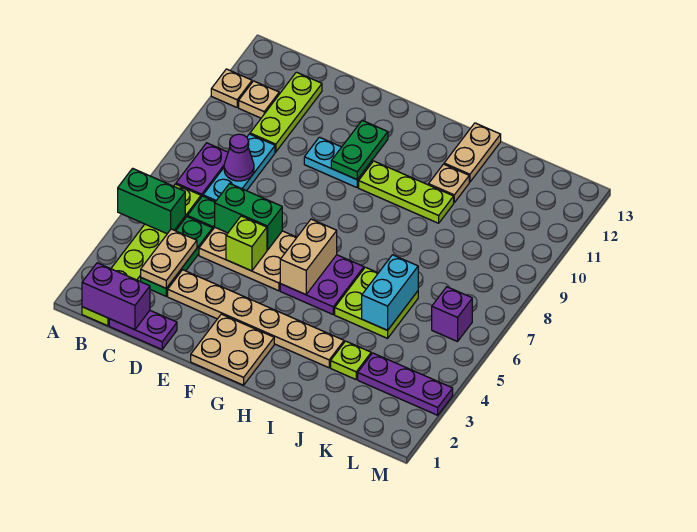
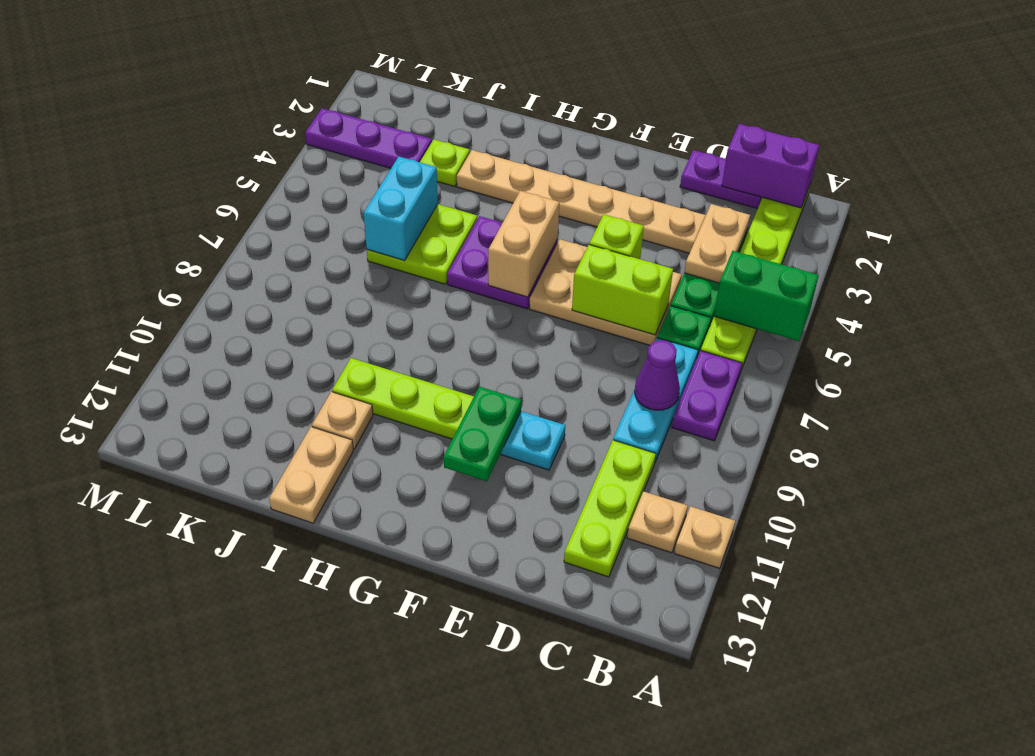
green 1x2 brick [215,183,282,250] -> lime 1x2 brick [572,245,673,335]
tan 2x2 plate [191,314,274,385] -> none
purple 1x1 brick [432,287,472,342] -> none

